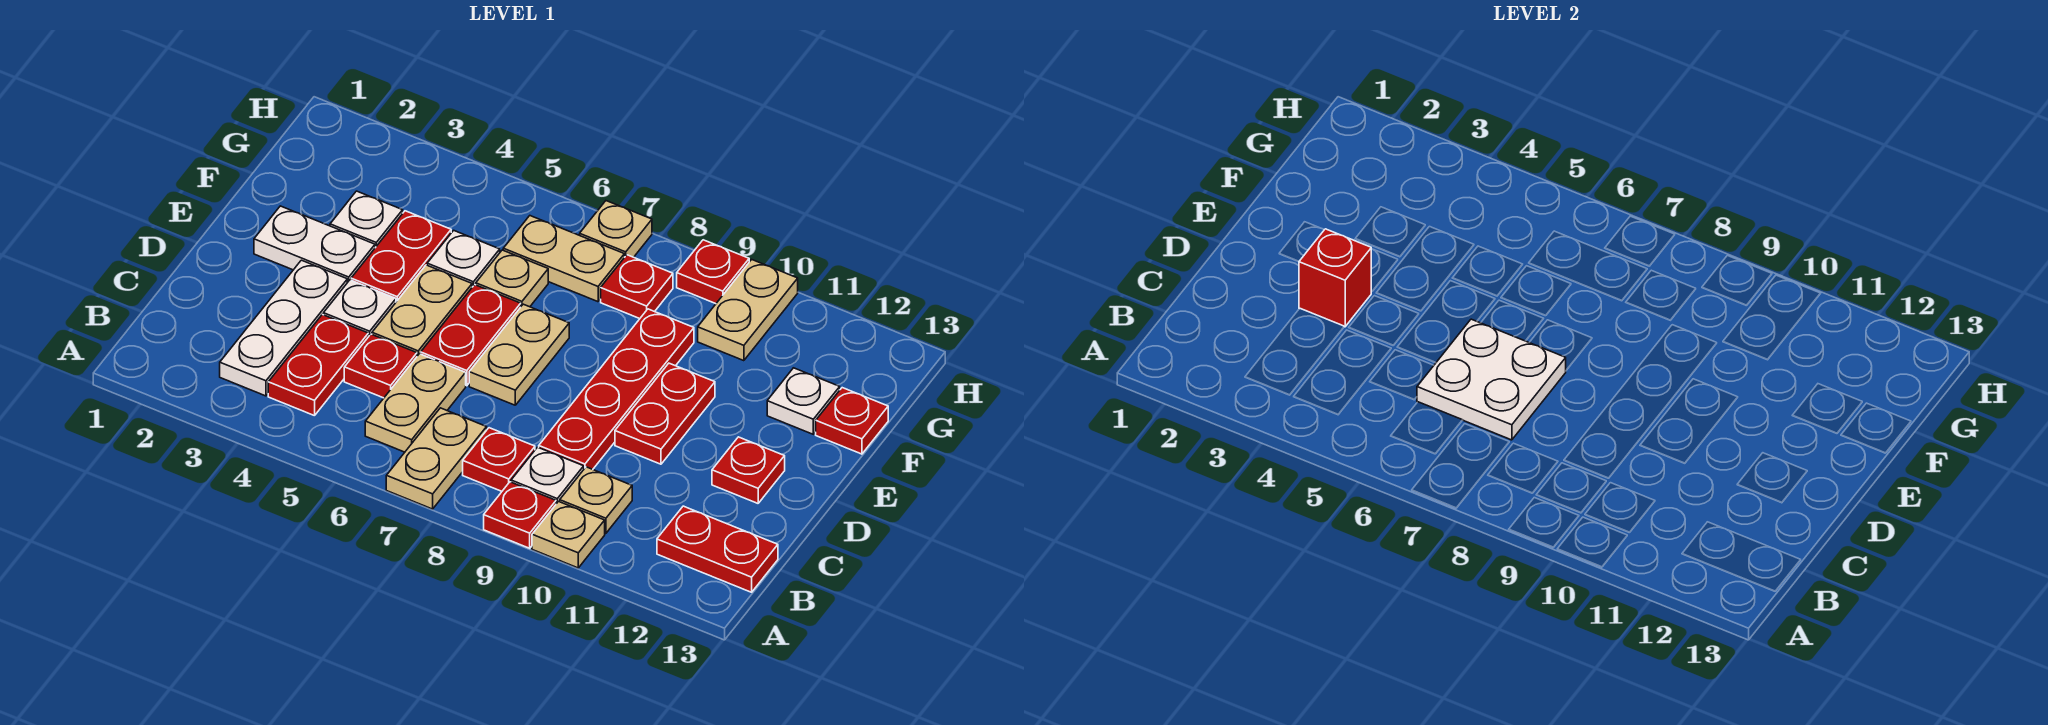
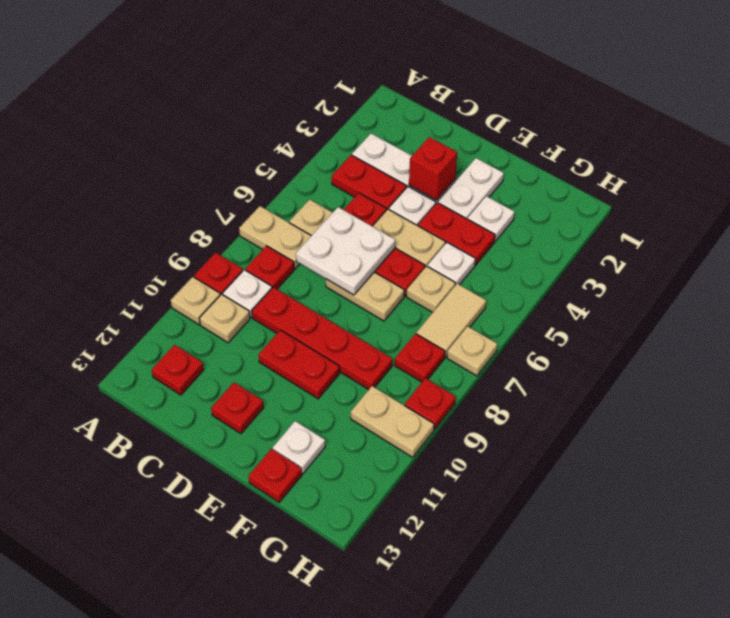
red 1x2 plate [657,506,778,592] -> red 1x1 plate [152,345,204,395]
tan 1x2 plate [503,216,624,302] -> tan 1x2 tile [416,284,486,357]

